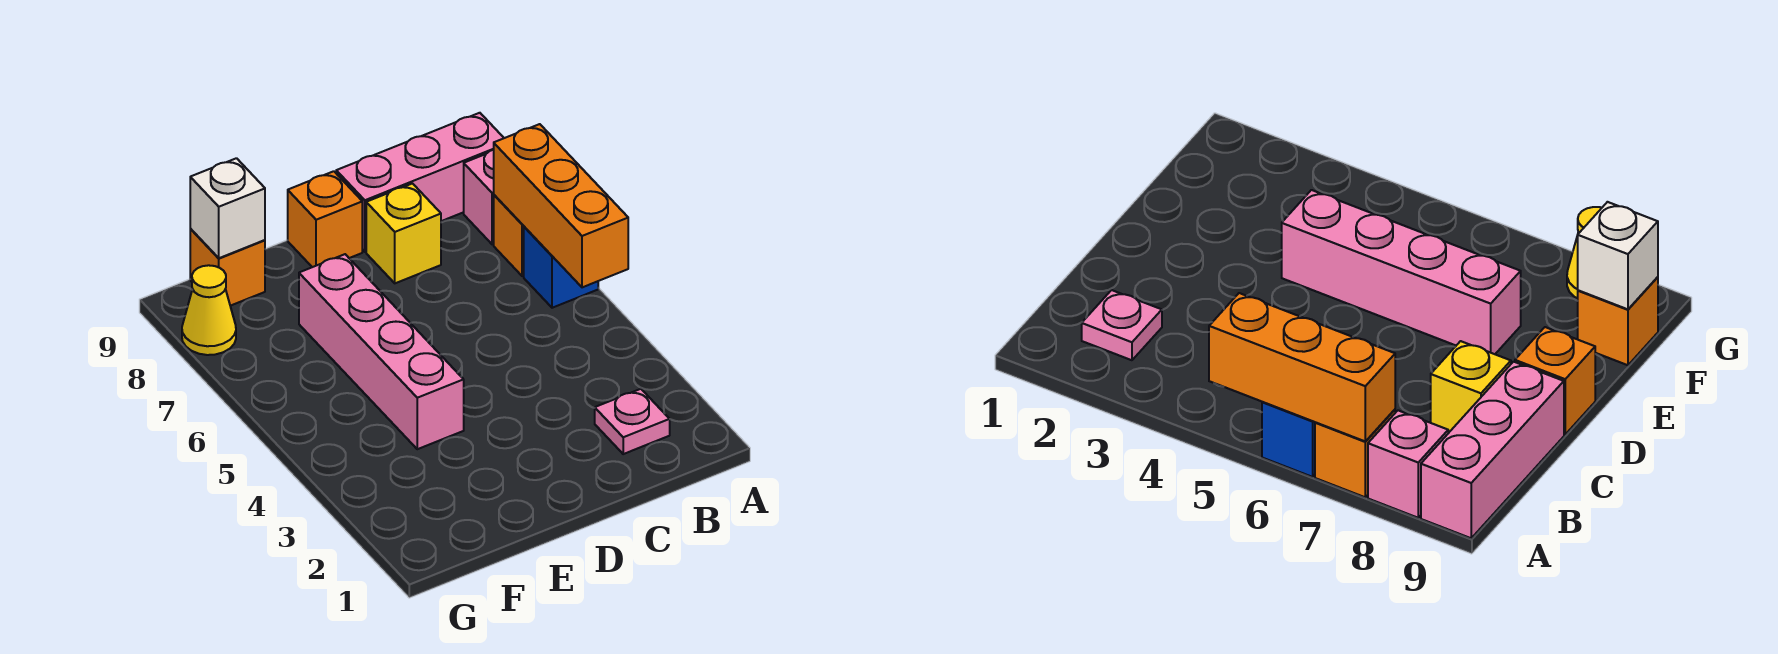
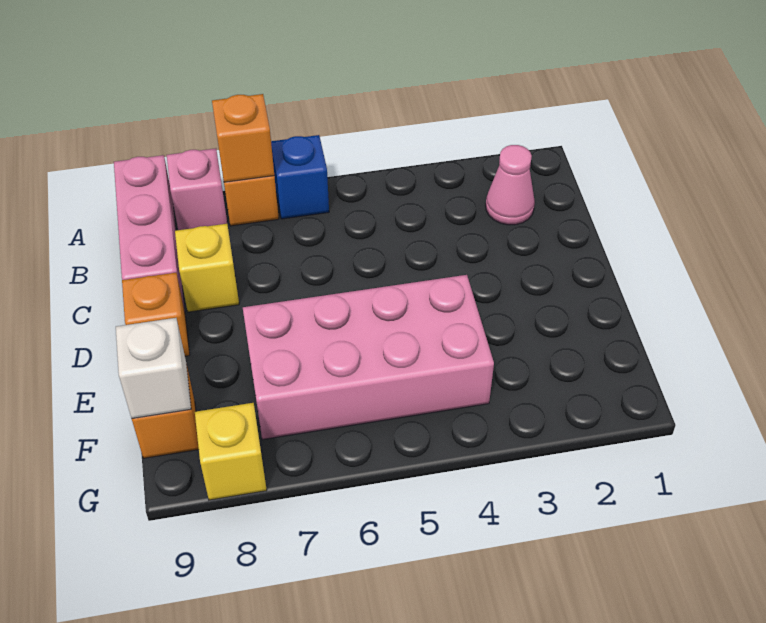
orange 1x3 brick [494,124,628,287] -> orange 1x1 brick [212,94,274,182]
pink 1x1 plate [595,389,670,454] -> pink 1x1 cone [486,145,535,225]
pink 1x4 brick [299,254,464,449] -> pink 2x4 brick [243,275,494,440]
yellow 1x1 cone [182,265,236,355] -> yellow 1x1 brick [195,403,267,500]

